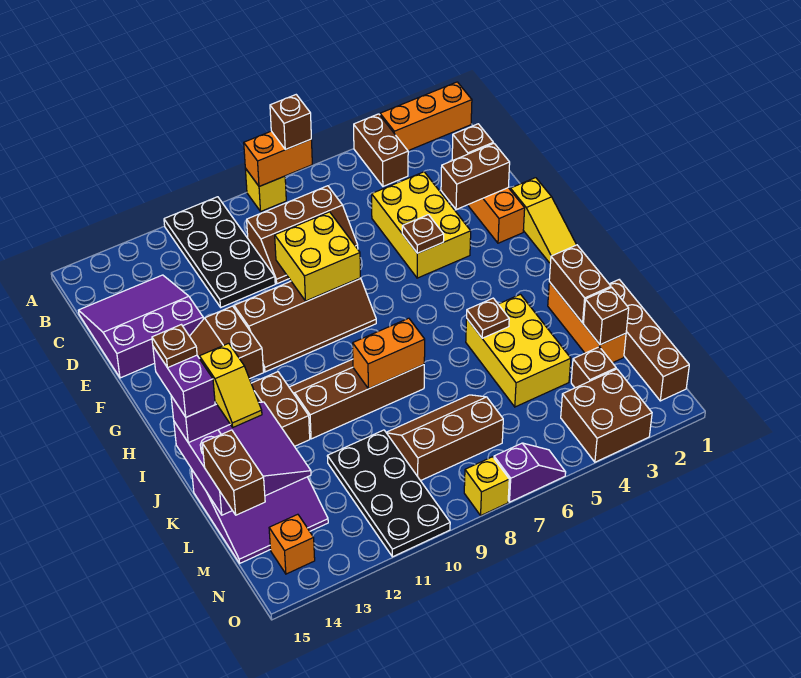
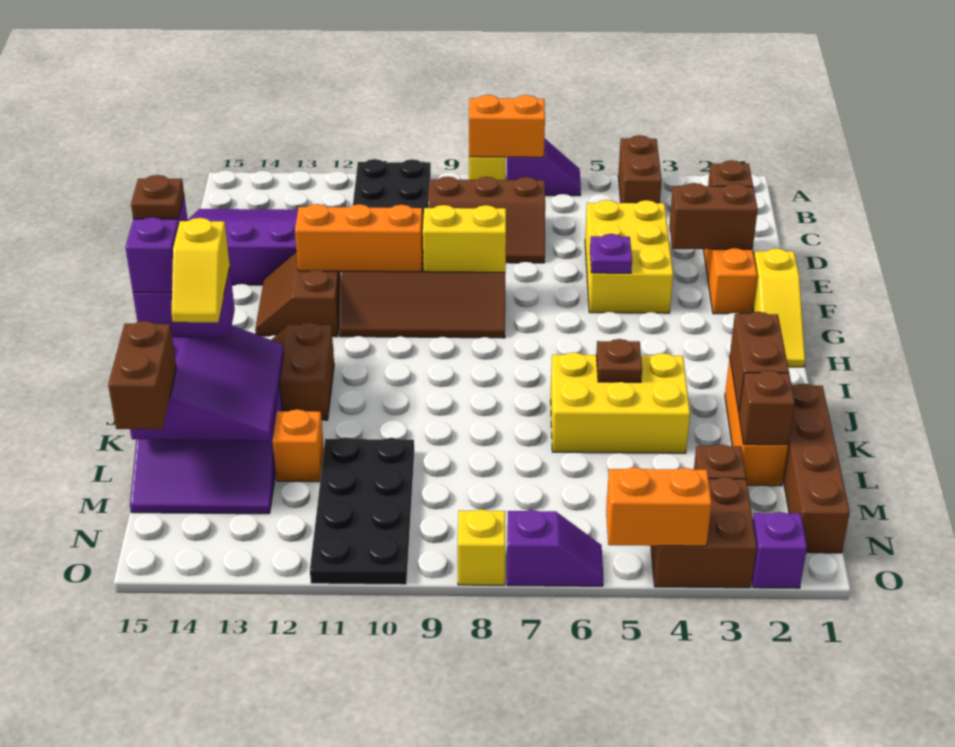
orange 1x3 brick [380,82,472,151] -> orange 1x3 brick moved to [295,204,423,272]
none -> purple 1x2 slope [507,138,581,196]
brown 1x1 brick [270,95,311,150] -> none
yellow 2x2 brick [275,212,360,301] -> yellow 1x2 brick [423,205,506,272]
brown 1x1 plate [402,215,444,253] -> purple 1x1 plate [590,234,632,273]
brown 2x4 slope [289,359,424,439] -> none
yellow 2x3 brick [466,294,571,407] -> yellow 2x3 brick turned to [551,352,690,453]
orange 1x2 brick [353,318,425,389] -> orange 1x2 brick moved to [606,467,712,546]
brown 2x3 slope [386,395,503,481] -> none
orange 1x1 brick [269,514,315,574] -> orange 1x1 brick moved to [273,409,324,482]
none -> purple 1x1 brick [752,512,807,588]

